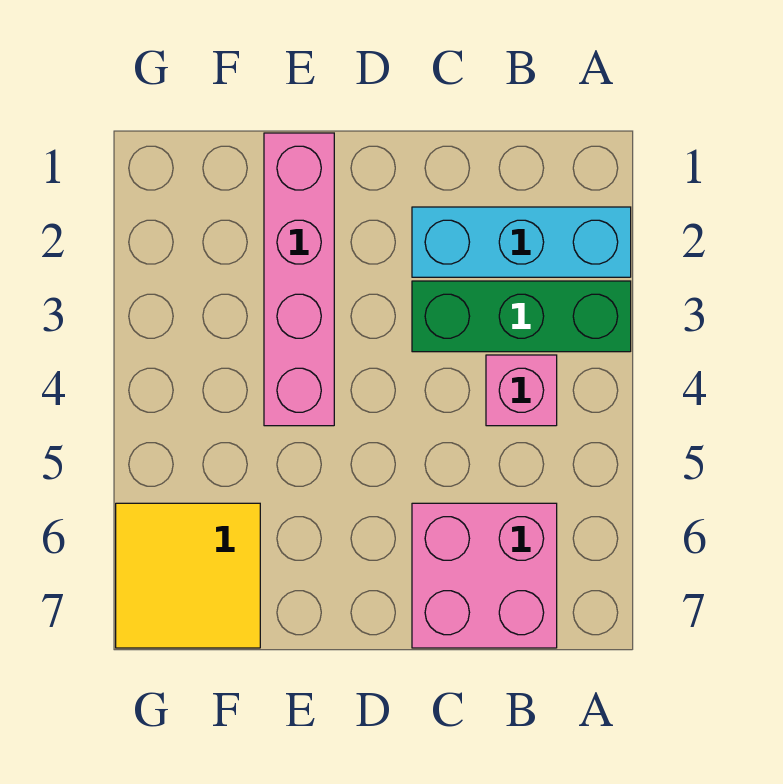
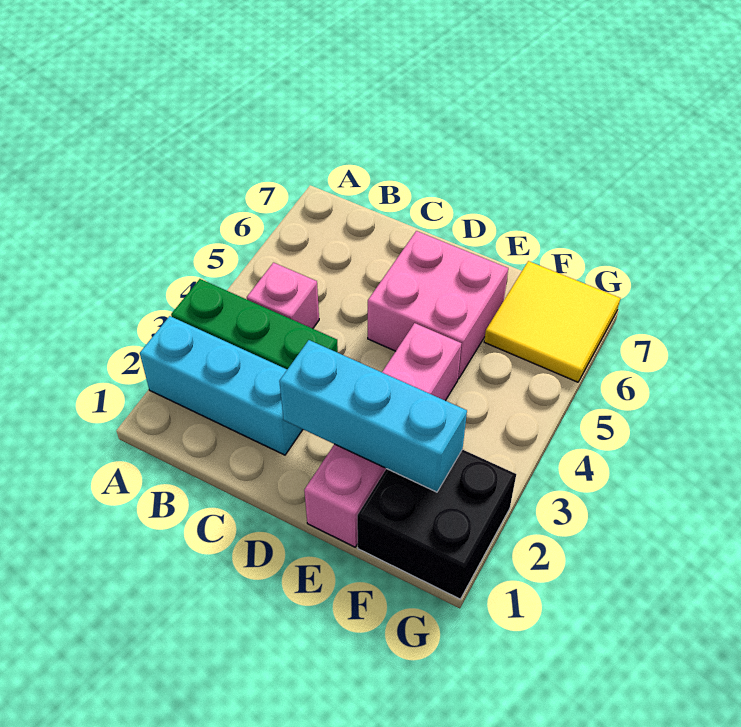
pink 2x2 brick [412,503,557,648] -> pink 2x2 brick moved to [368,231,508,379]
none -> cyan 1x3 brick [279,340,467,492]
none -> black 2x2 brick [357,449,516,599]

